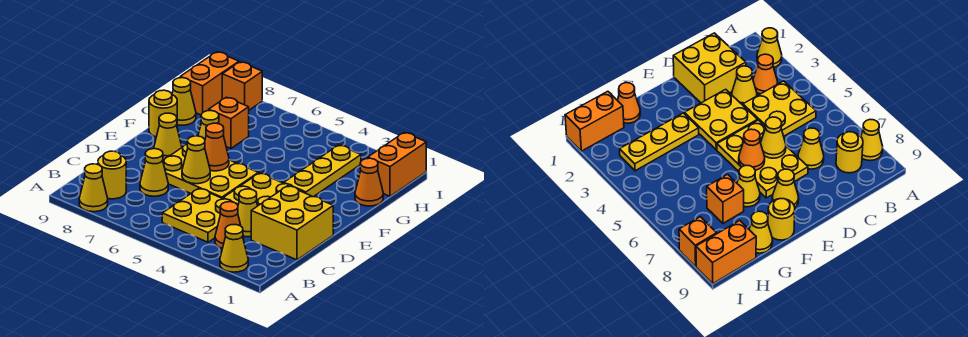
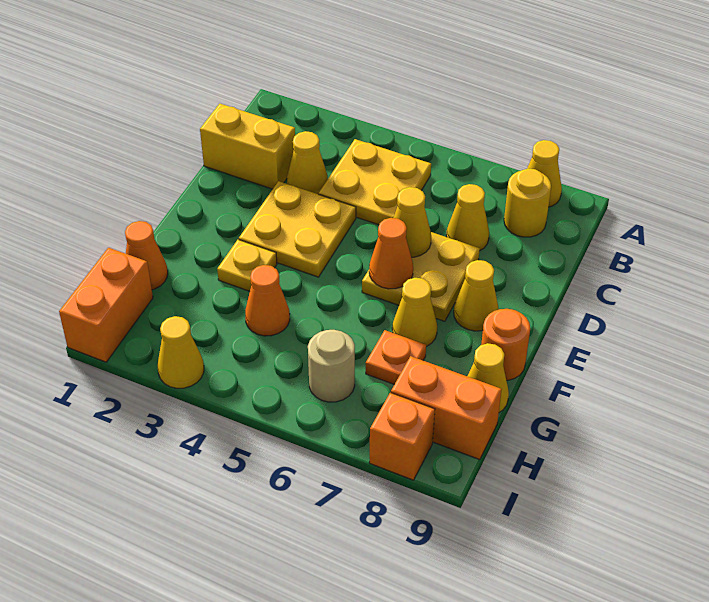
yellow 1x1 cone [220,225,248,272] -> yellow 1x1 cone moved to [158,316,204,388]
orange 1x1 cone [215,202,244,248] -> orange 1x1 cone moved to [245,265,290,336]
yellow 2x2 brick [251,186,333,260] -> yellow 1x2 brick [200,104,295,189]
yellow 2x3 plate [163,144,258,198] -> yellow 2x2 plate [362,232,480,321]
yellow 1x3 plate [284,145,361,197] -> yellow 1x1 plate [217,240,277,291]
yellow 1x1 round brick [149,90,177,137] -> orange 1x1 round brick [481,309,530,380]
orange 1x1 brick [209,97,249,149] -> orange 1x1 plate [366,330,426,384]
none -> tan 1x1 round brick [308,330,355,402]
orange 1x2 brick [180,52,239,115] -> orange 1x2 brick turned to [391,356,502,460]

